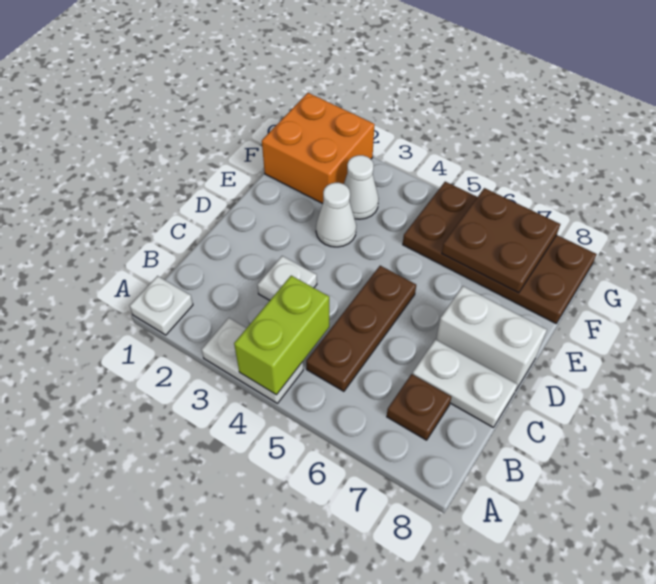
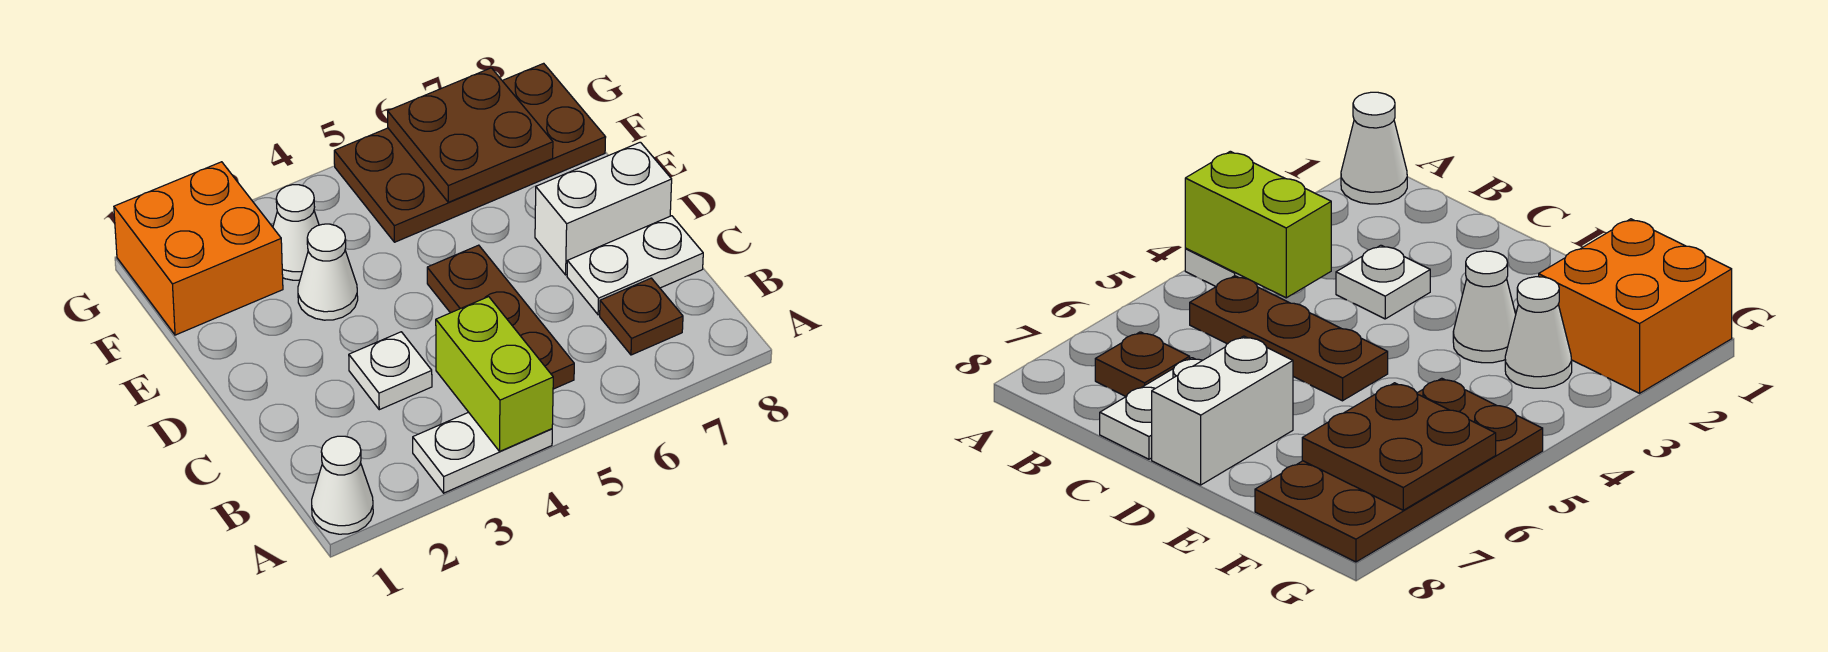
white 1x1 plate [130,276,193,335] -> white 1x1 cone [312,436,373,534]

